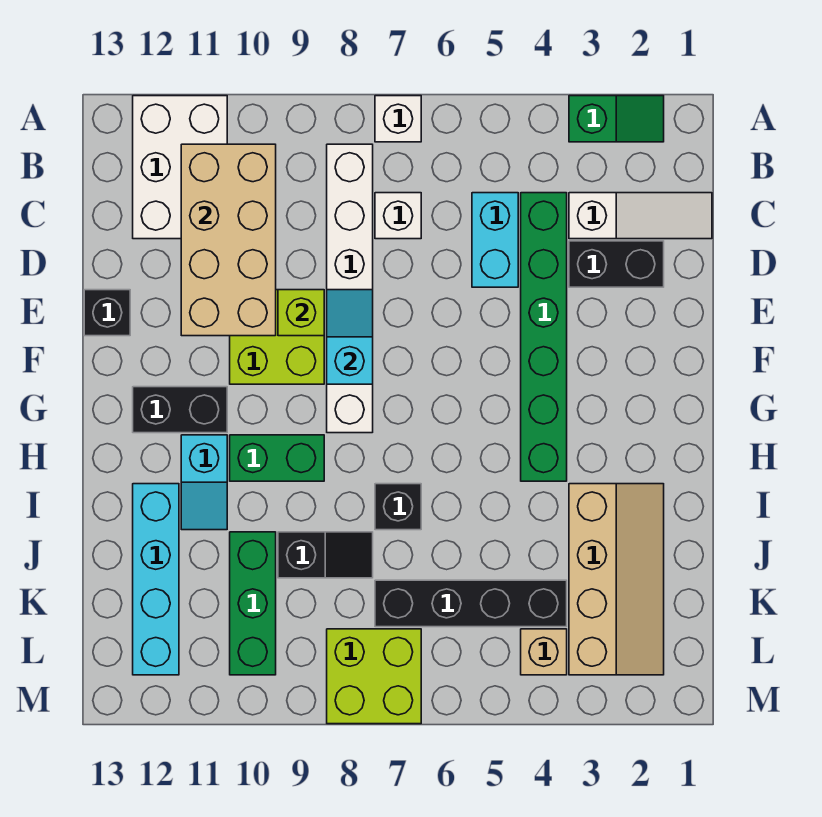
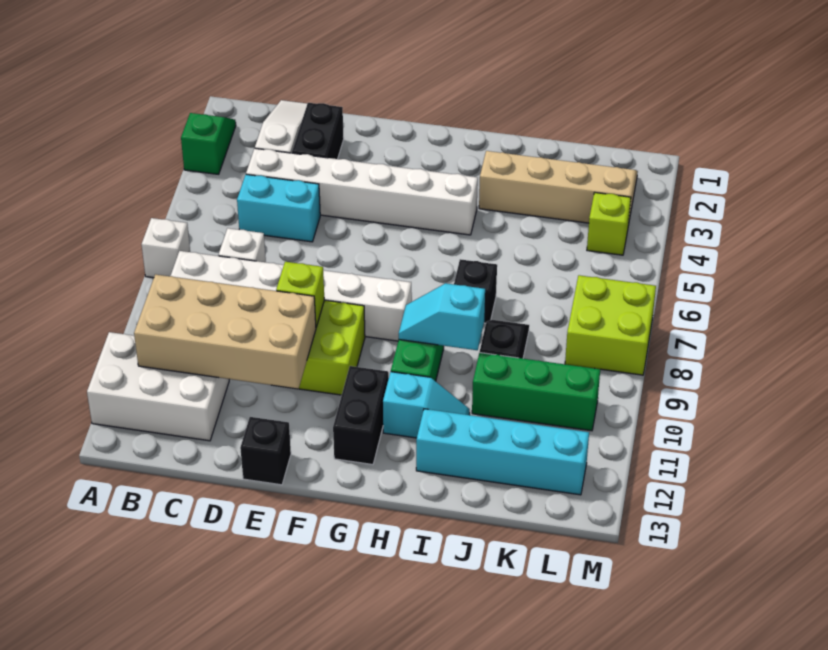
green 1x6 brick [521,193,567,481] -> white 1x6 brick [246,148,478,235]
cyan 1x2 slope [327,290,373,384] -> cyan 1x2 slope moved to [399,283,485,350]
black 1x4 brick [375,580,567,627] -> none
tan 1x1 brick [521,629,567,675] -> lime 1x1 brick [587,192,631,255]

